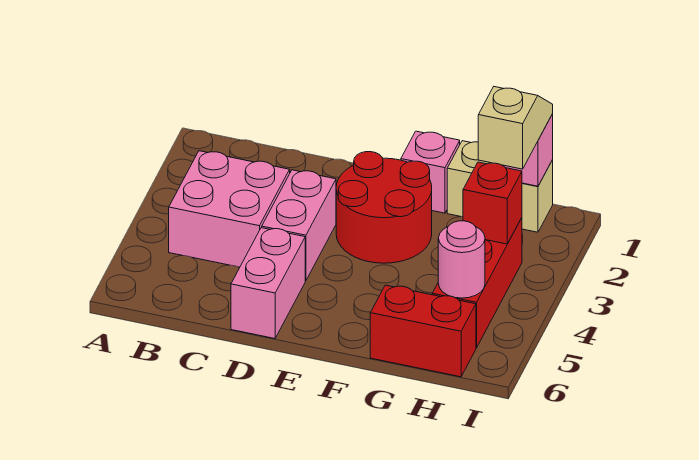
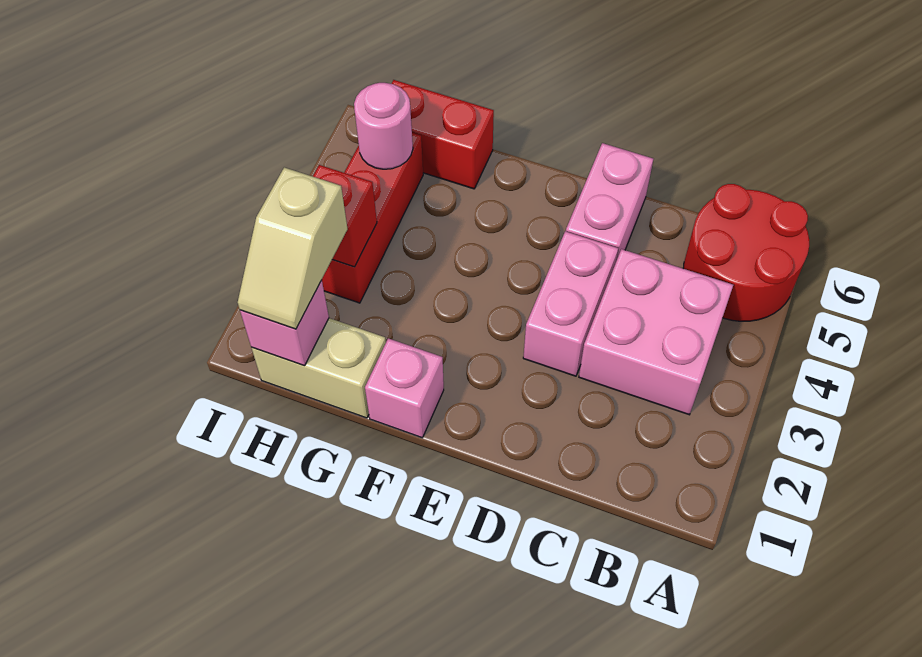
red 2x2 round brick [336,152,432,263] -> red 2x2 round brick moved to [683,184,809,321]

